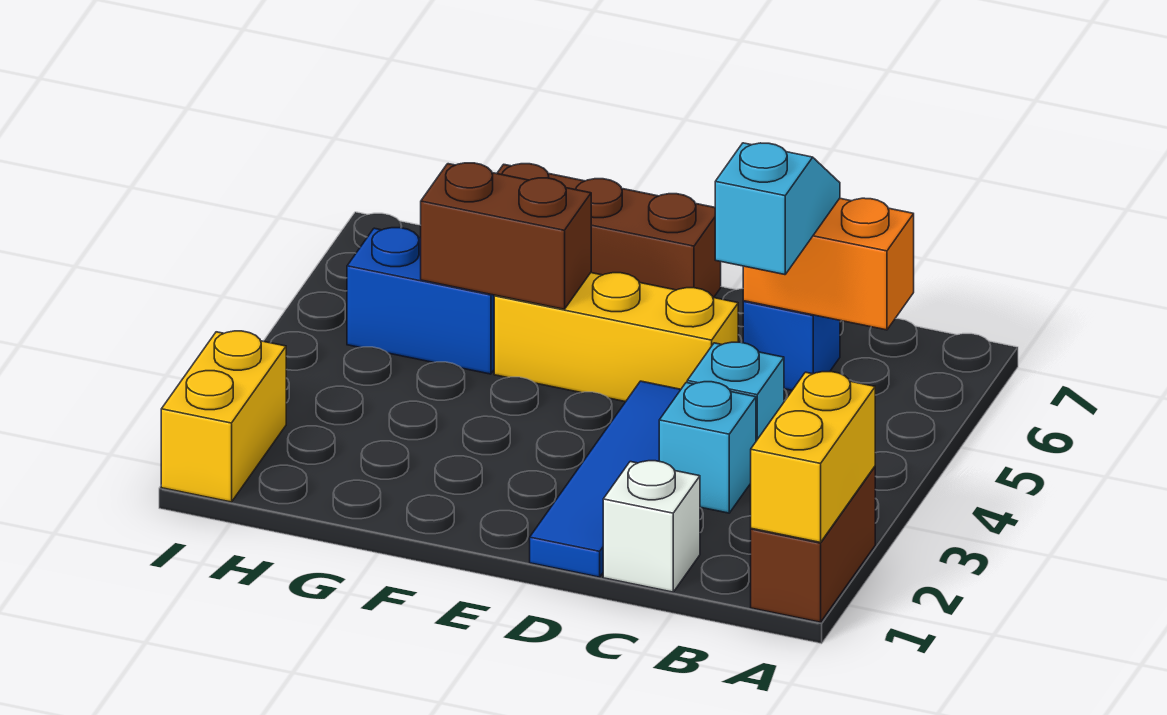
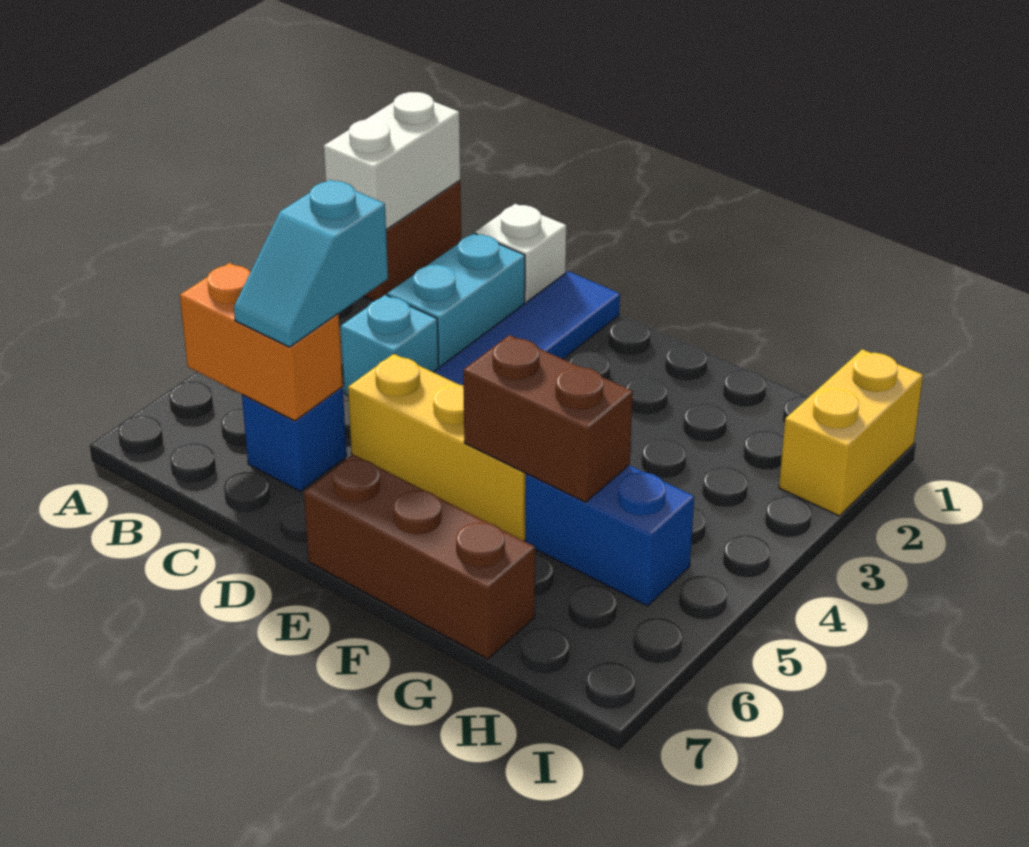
yellow 1x2 brick [751,372,875,542] -> white 1x2 brick [324,92,460,230]
cyan 1x1 brick [659,382,756,513] -> cyan 1x2 brick [387,233,525,367]

